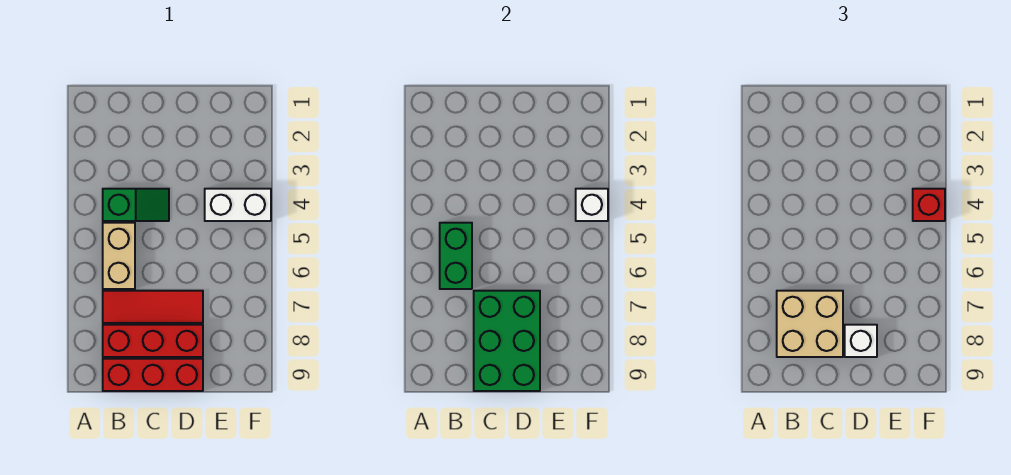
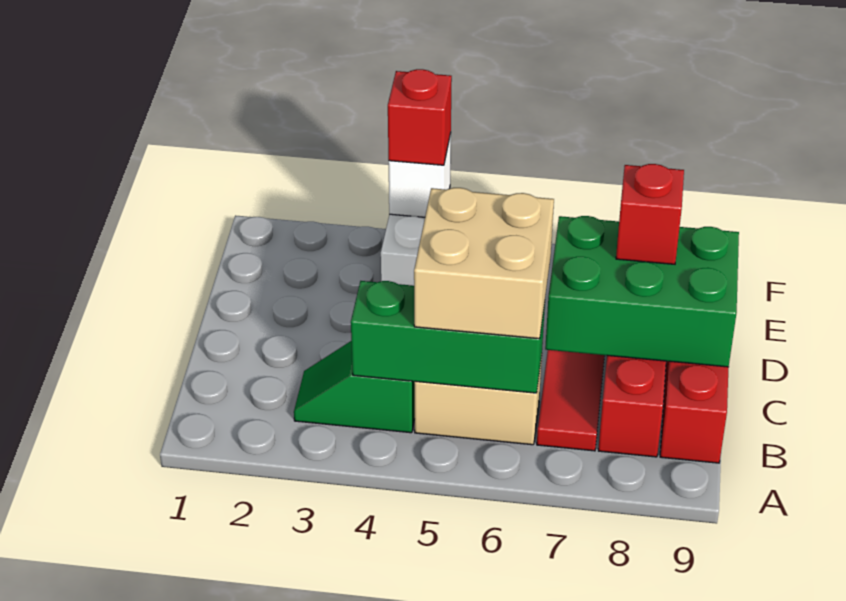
green 1x2 slope [103,189,169,221] -> green 1x2 slope turned to [294,341,415,433]
green 1x2 brick [440,223,472,289] -> green 1x3 brick [351,281,545,393]
tan 2x2 brick [777,291,843,357] -> tan 2x2 brick moved to [414,188,554,339]
white 1x1 brick [845,325,877,357] -> red 1x1 brick [616,164,684,264]

